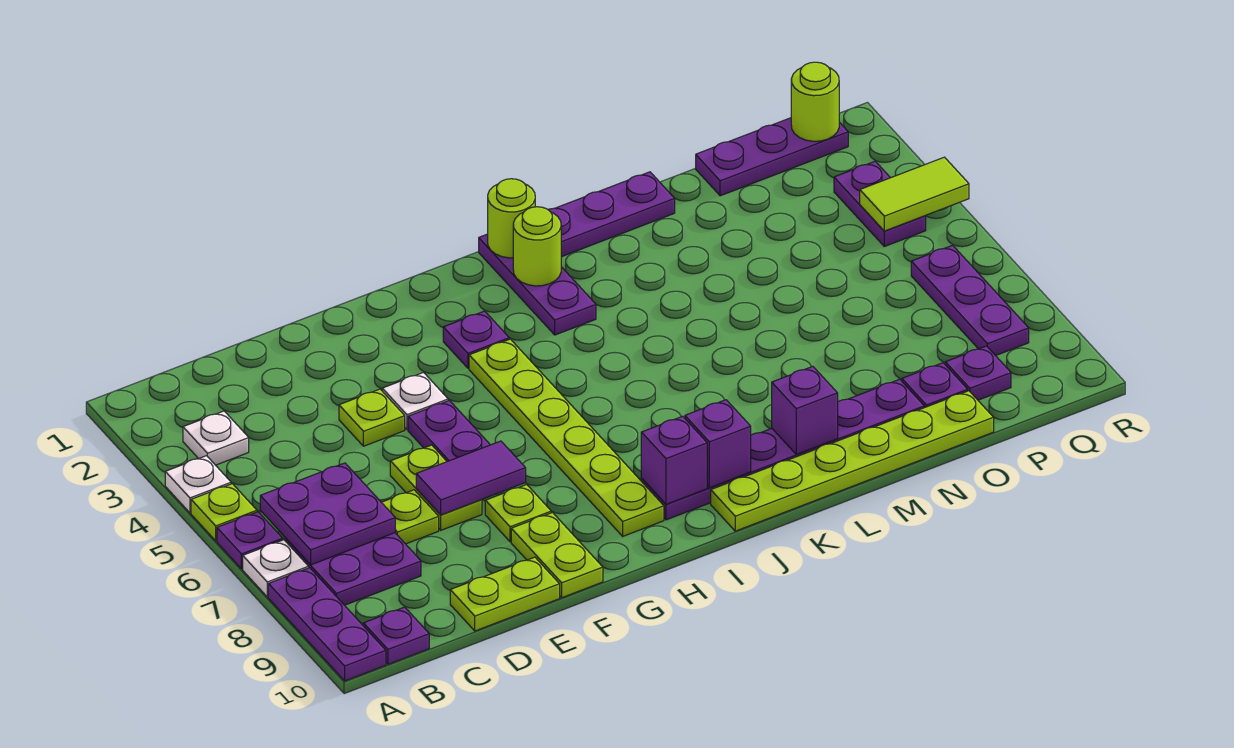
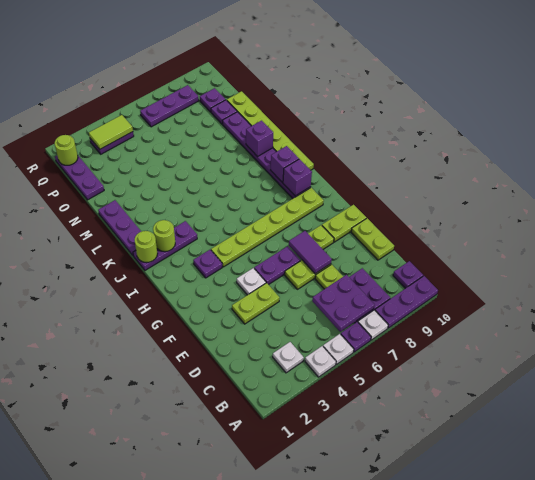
lime 1x1 plate [191,484,257,541] -> white 1x1 plate [323,334,354,365]
lime 1x1 plate [339,389,405,446] -> lime 1x2 plate [232,283,279,324]
lime 1x2 tile [860,157,969,231] -> lime 1x2 tile turned to [89,115,133,149]

